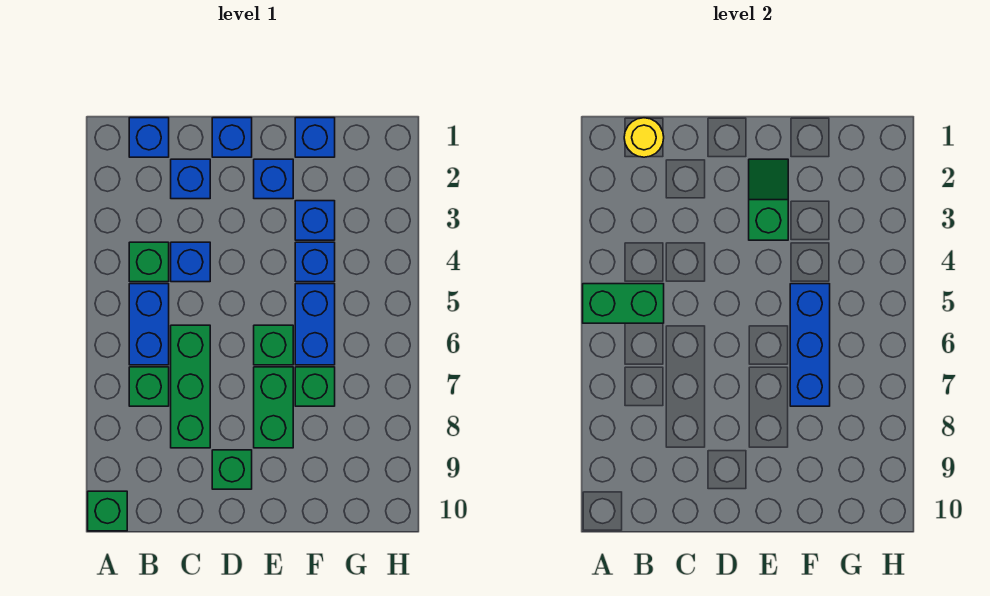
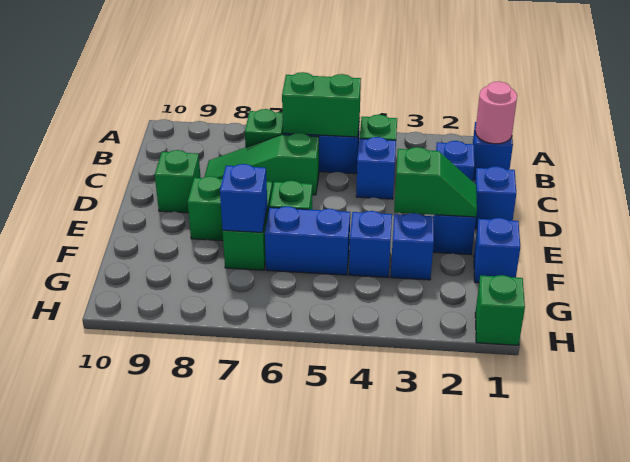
green 1x2 brick [583,284,664,323] -> green 1x2 brick turned to [282,72,361,137]
green 1x1 brick [88,491,127,531] -> green 1x1 brick moved to [475,275,525,345]
yellow 1x1 round brick [624,118,664,157] -> pink 1x1 round brick [475,81,517,144]
green 1x3 brick [171,325,210,448] -> green 1x3 slope [205,133,319,195]
blue 1x3 brick [790,284,830,406] -> blue 1x1 brick [220,164,267,232]

